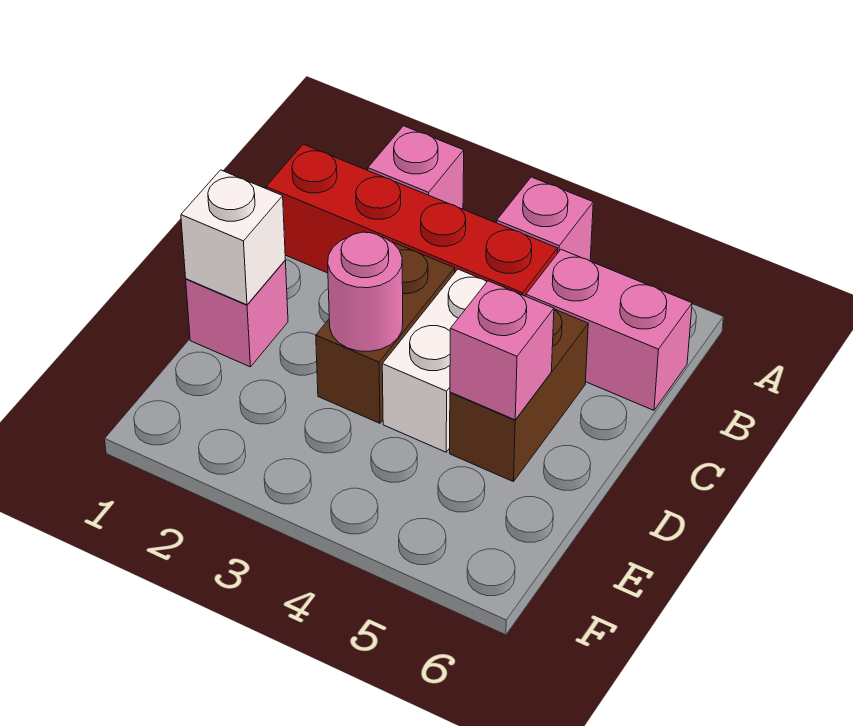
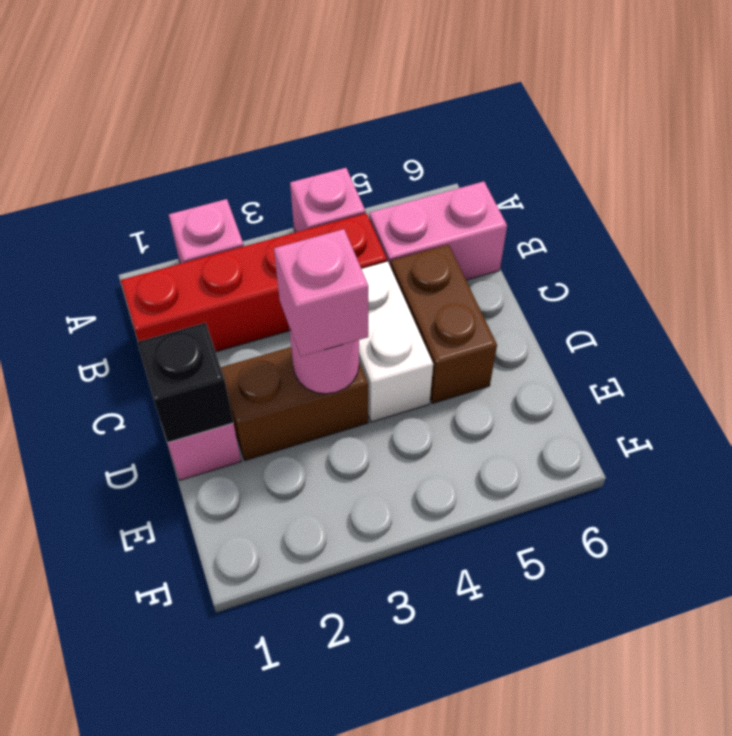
brown 1x2 brick [316,242,455,423] -> brown 1x2 brick turned to [221,347,368,460]
white 1x1 brick [181,170,285,305] -> black 1x1 brick [137,323,233,443]
pink 1x1 brick [450,281,554,420] -> pink 1x1 brick moved to [274,229,368,357]

